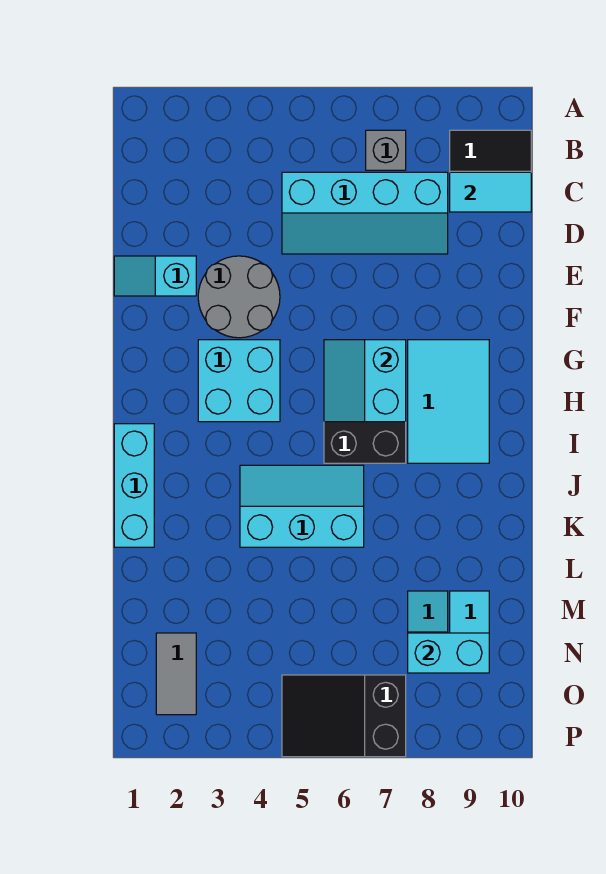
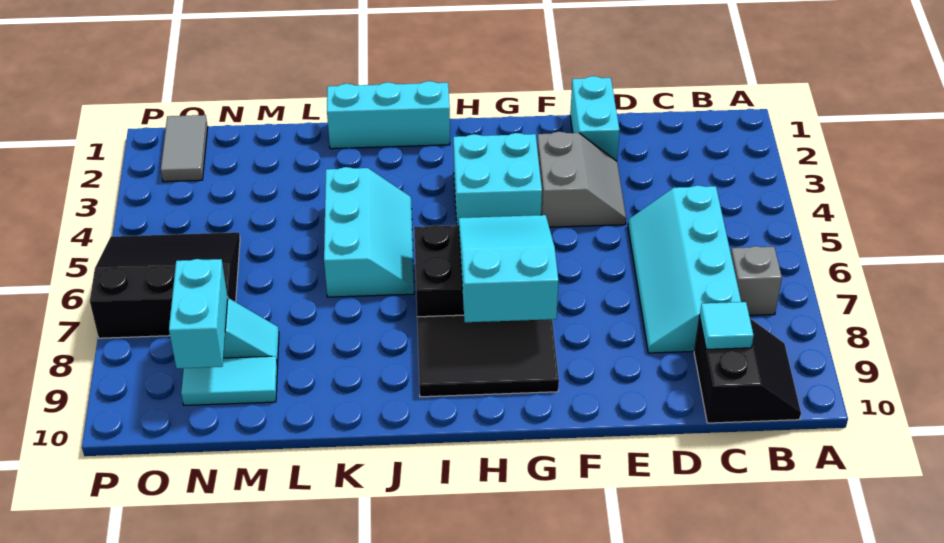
cyan 1x2 tile [450,172,531,212] -> cyan 1x1 tile [700,302,754,349]
cyan 1x2 slope [114,256,196,296] -> cyan 1x2 brick [570,76,620,161]
grey 2x2 round brick [198,256,280,338] -> grey 2x2 slope [537,132,626,227]
cyan 2x2 slope [324,340,406,422] -> cyan 2x3 slope [459,215,558,322]
cyan 2x3 tile [408,340,489,463] -> black 2x3 tile [417,315,559,397]
grey 1x2 tile [156,633,196,715] -> grey 1x2 tile turned to [161,115,208,182]
black 2x3 slope [282,675,406,757] -> black 3x3 slope [90,232,240,338]

